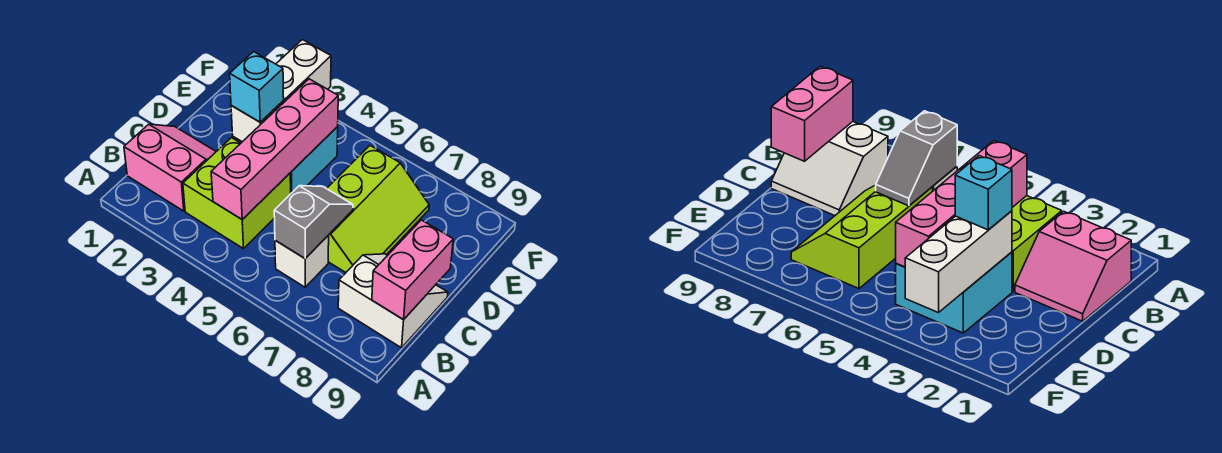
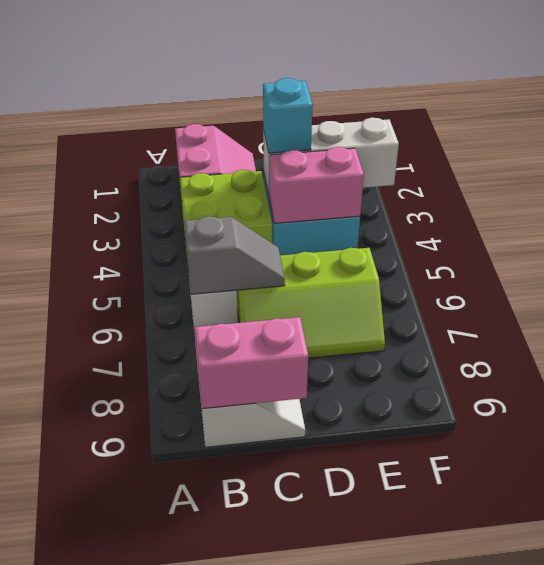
pink 1x4 brick [211,79,338,220] -> pink 1x2 brick [269,147,364,223]

